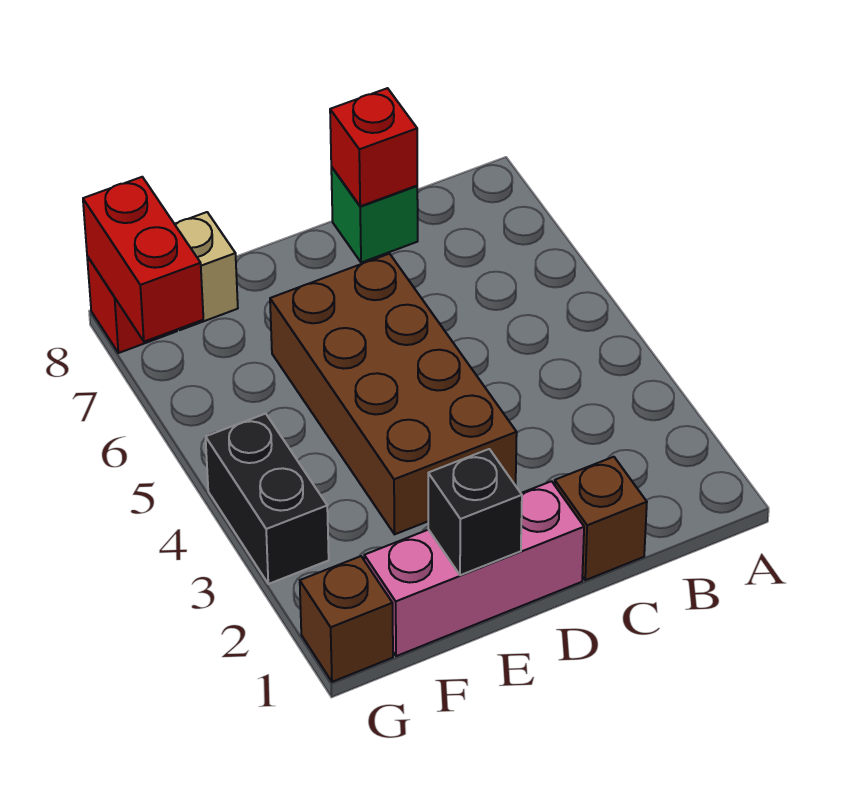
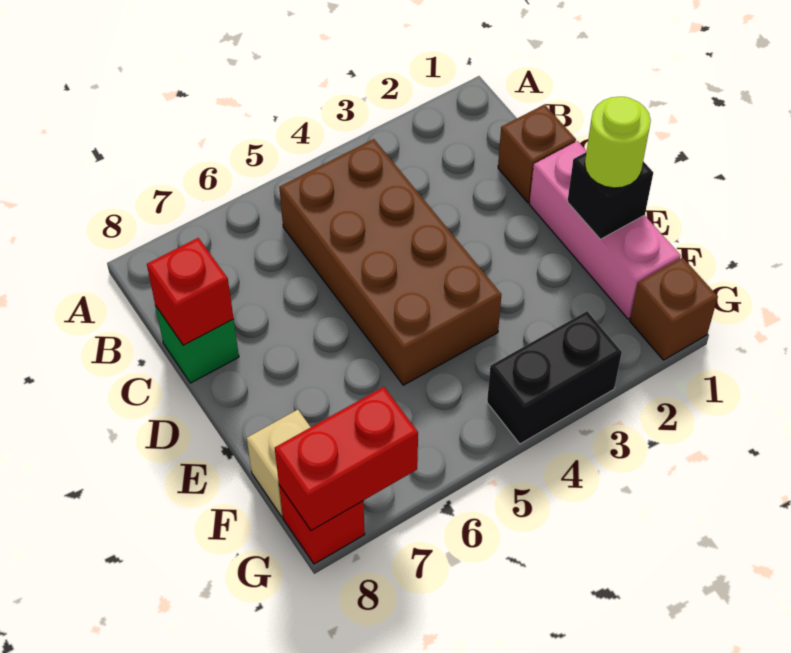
brown 2x4 brick [270,254,517,534] -> brown 2x4 brick turned to [279,139,502,385]
none -> lime 1x1 round brick [585,97,651,188]

